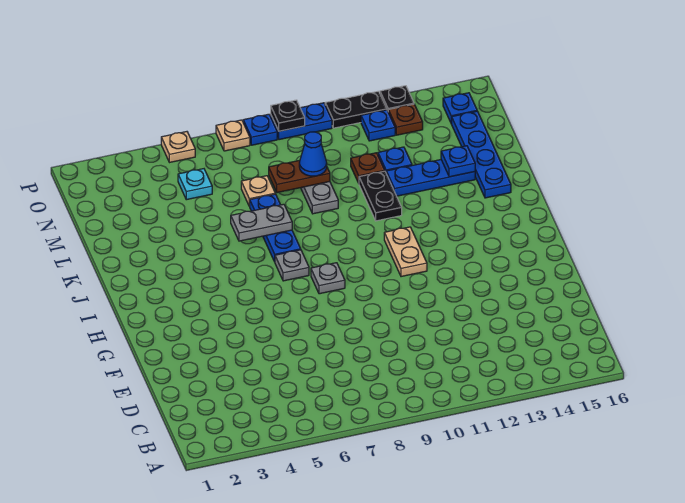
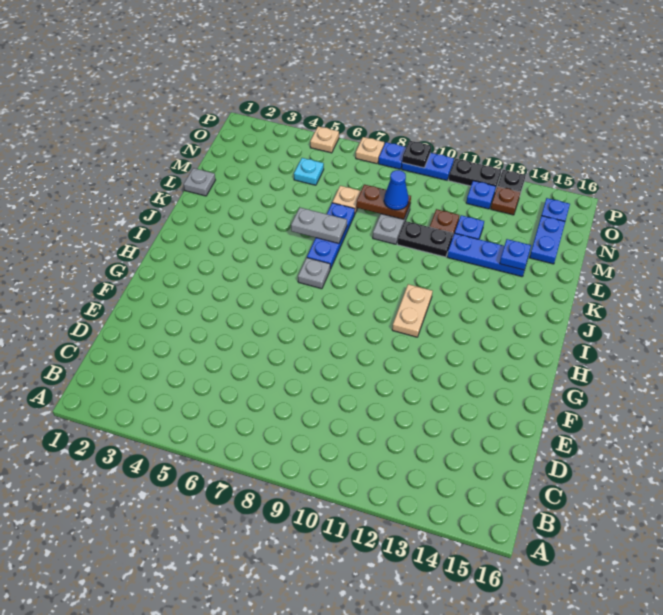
grey 1x1 plate [311,263,345,294] -> grey 1x1 plate moved to [184,168,215,196]
black 1x2 plate [359,171,402,221] -> black 1x2 plate turned to [397,221,453,257]
blue 1x4 plate [452,111,511,198] -> blue 1x2 plate [530,216,565,264]

